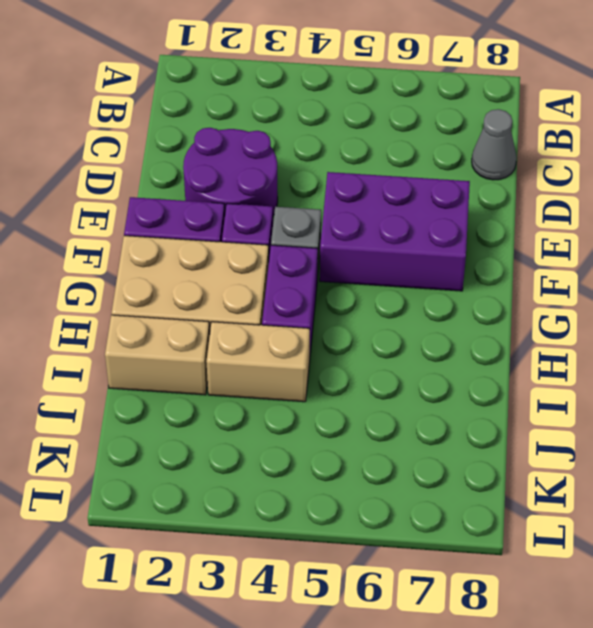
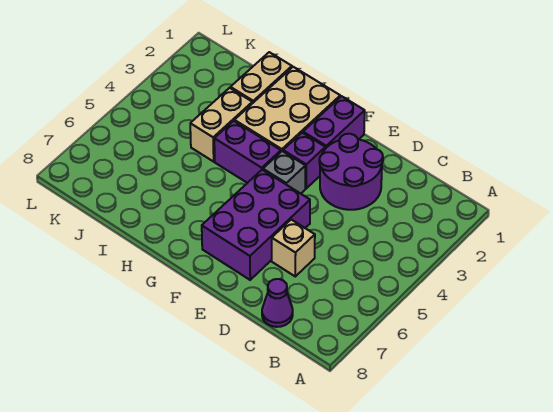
grey 1x1 cone [472,109,517,180] -> purple 1x1 cone [262,279,293,327]
none -> tan 1x1 brick [272,220,315,276]

